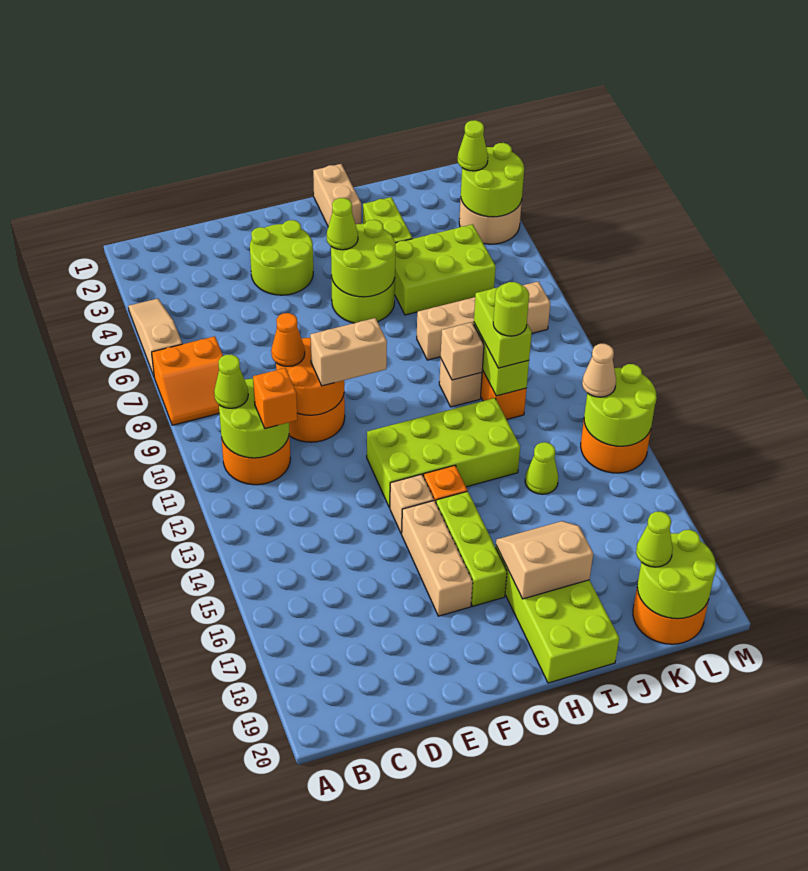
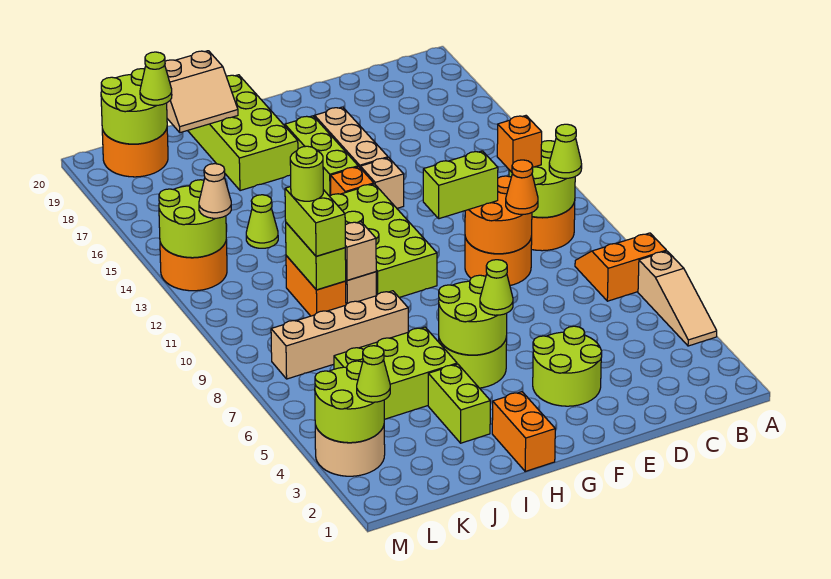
tan 1x2 brick [310,318,387,386] -> lime 1x2 brick [423,151,498,219]
lime 2x4 brick [367,398,520,508] -> lime 2x4 brick turned to [330,184,437,298]
tan 1x2 brick [313,164,361,226] -> orange 1x2 brick [492,392,555,471]
tan 2x2 slope [496,521,593,599] -> tan 2x2 slope moved to [165,51,238,133]

